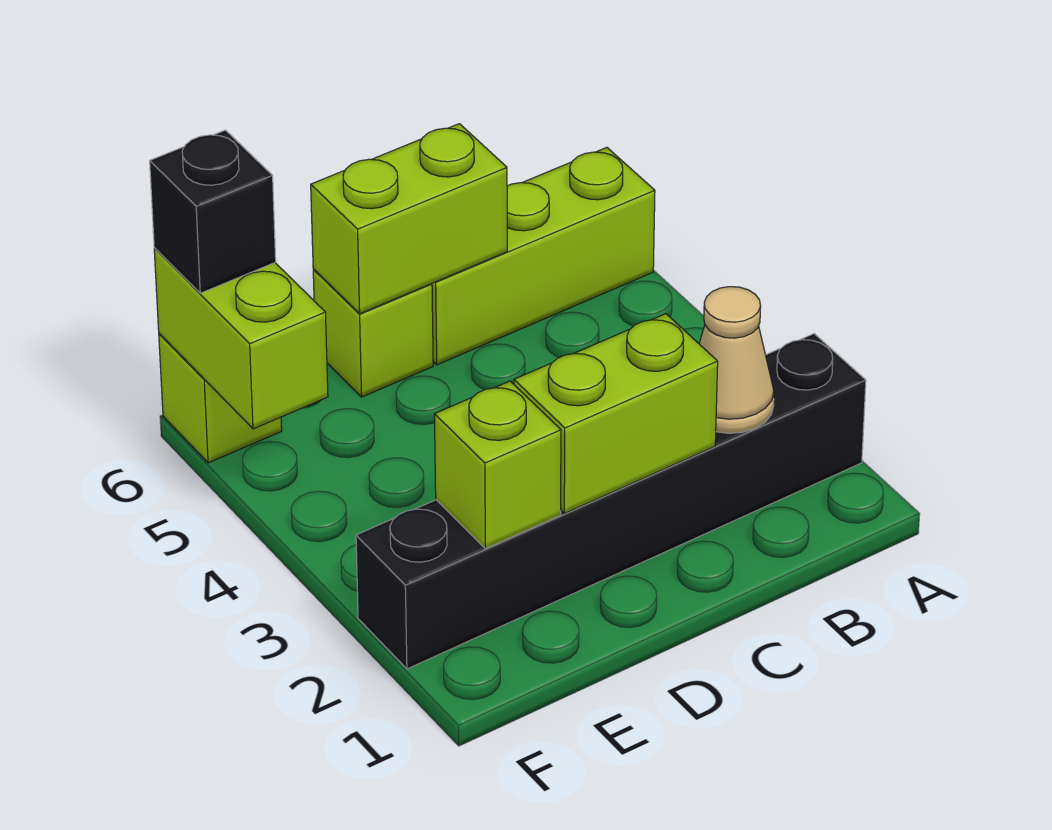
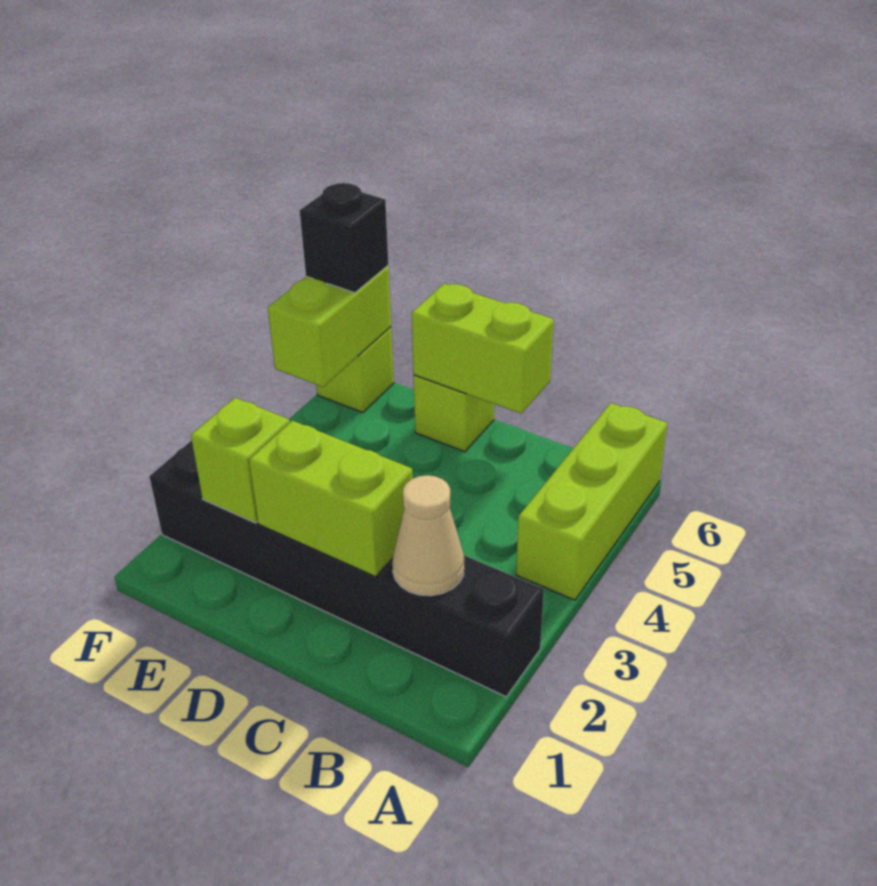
lime 1x3 brick [432,147,655,365] -> lime 1x3 brick turned to [516,403,668,600]

